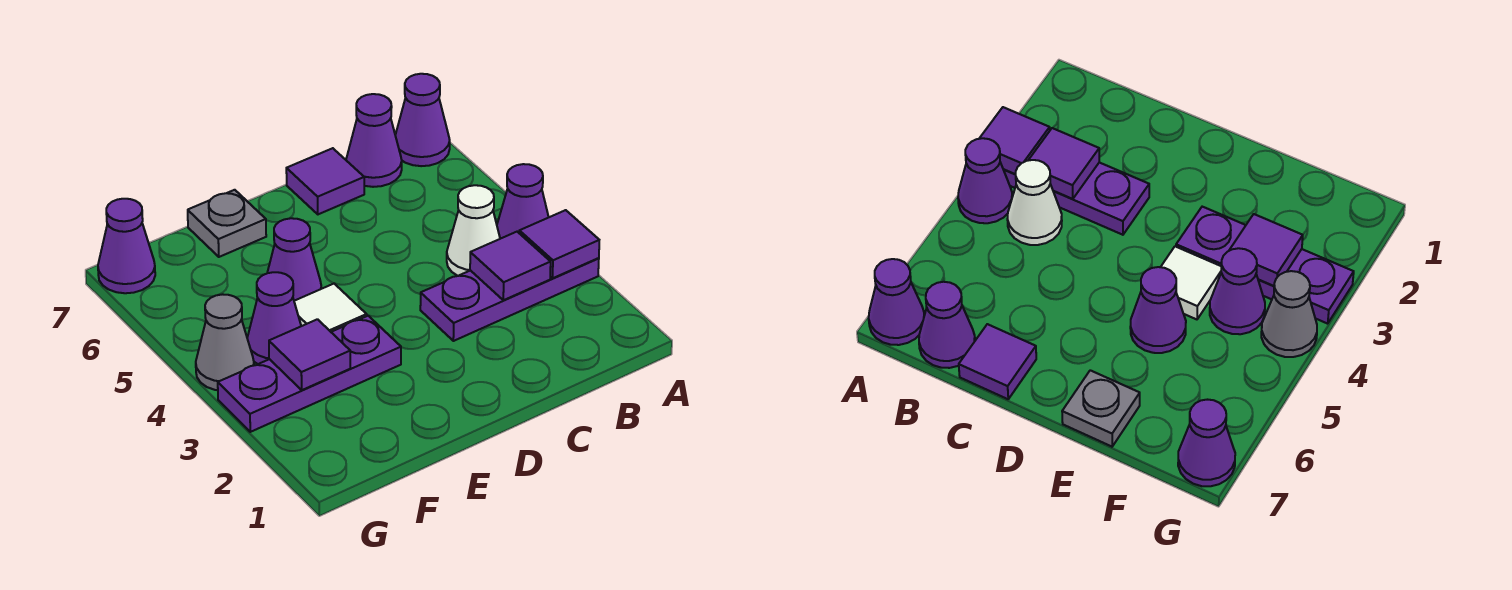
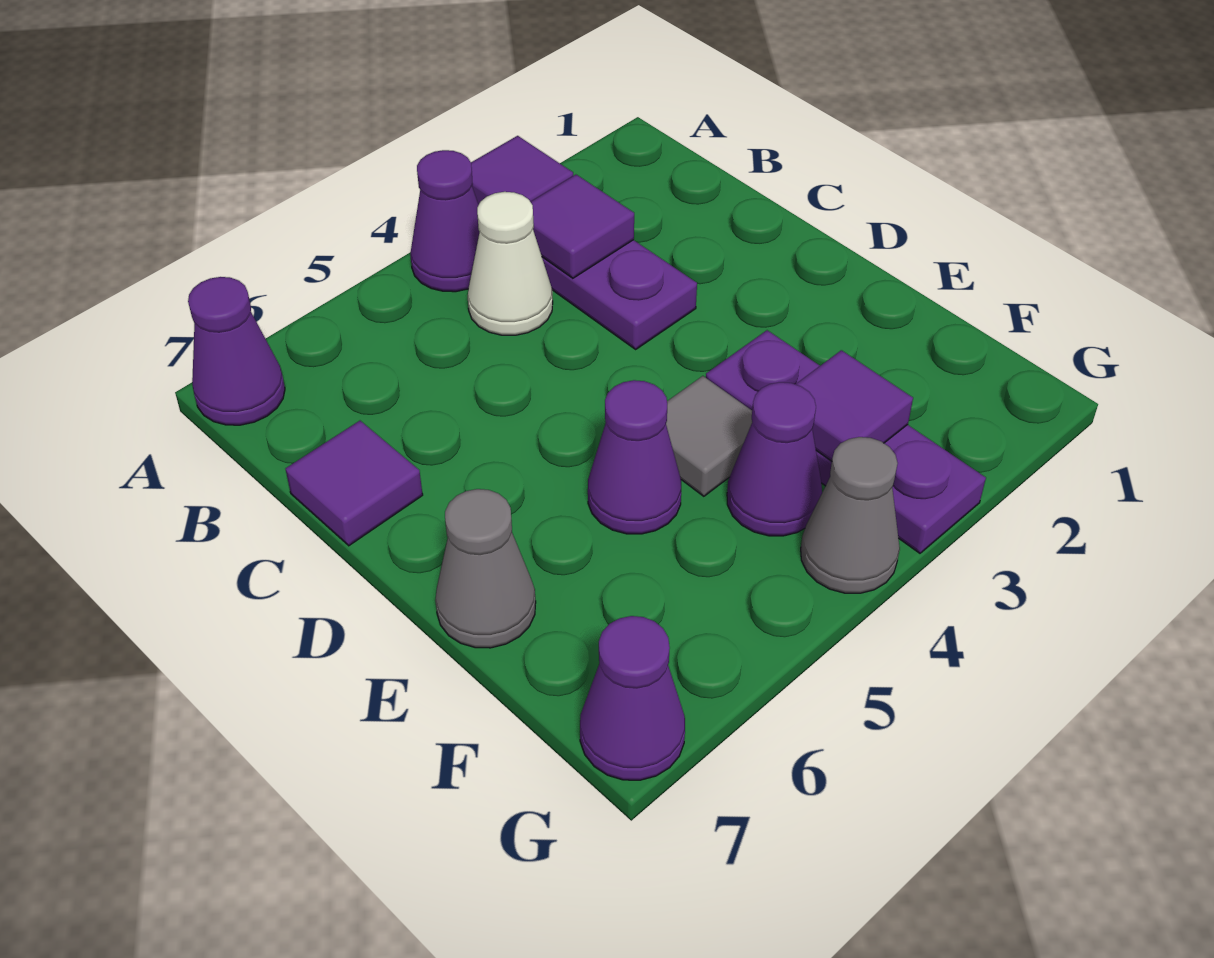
purple 1x1 cone [346,94,402,187] -> none
white 1x1 tile [294,284,367,332] -> grey 1x1 tile [666,376,752,496]
grey 1x1 plate [188,190,266,257] -> grey 1x1 cone [435,489,536,648]

